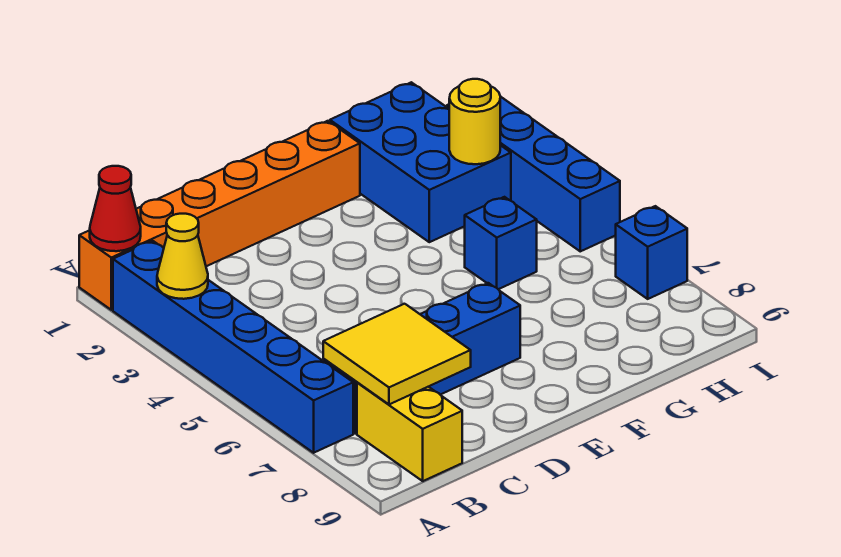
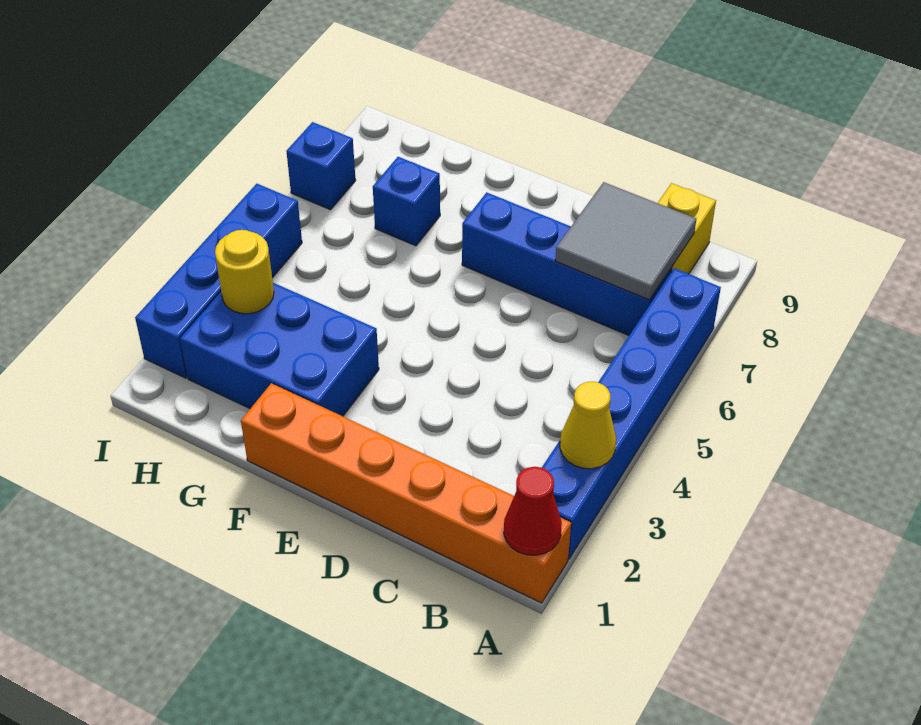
yellow 2x2 tile [323,304,471,404] -> grey 2x2 tile [555,182,696,300]
blue 2x3 brick [330,82,511,242] -> blue 2x3 brick turned to [180,283,379,416]
blue 1x1 brick [465,197,537,289] -> blue 1x1 brick moved to [373,157,440,246]

